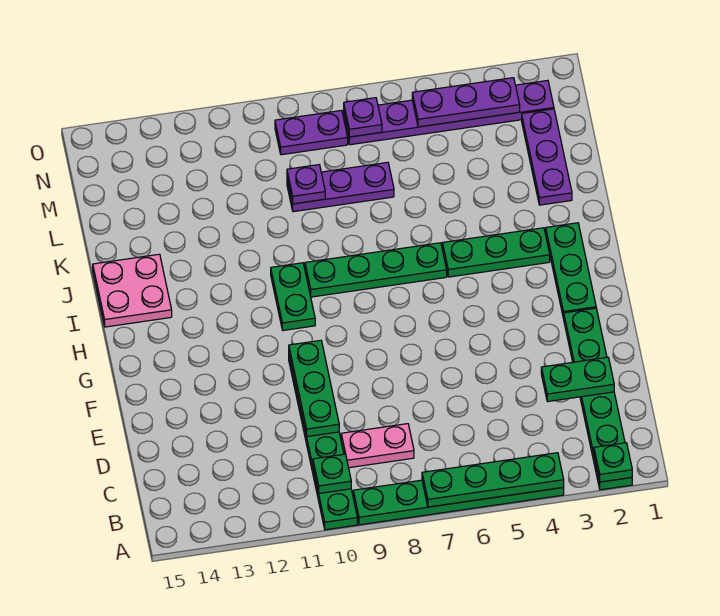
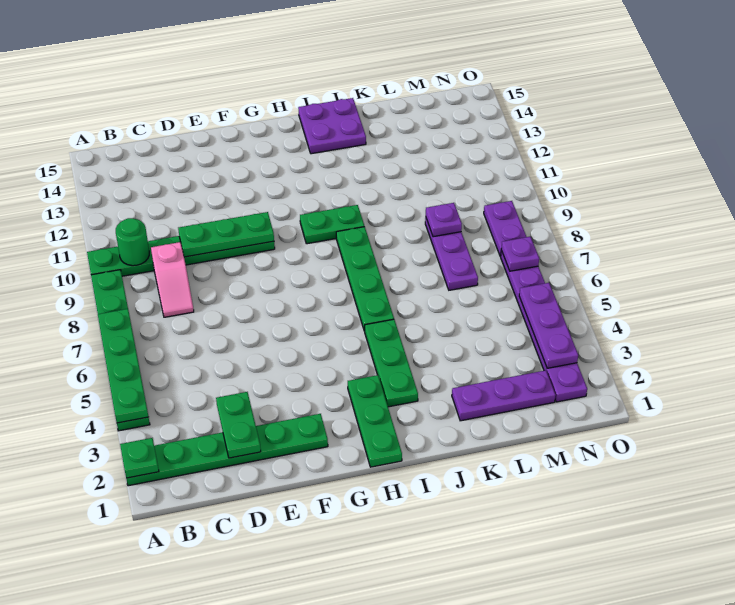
green 1x1 plate [313,454,351,493] -> green 1x1 round brick [116,218,149,266]
pink 1x2 plate [341,424,414,468] -> pink 1x2 slope [151,242,194,317]
green 1x3 plate [546,223,596,319] -> green 1x3 plate turned to [348,375,402,467]
pink 2x2 plate [93,254,172,327] -> purple 2x2 plate [298,98,366,154]

